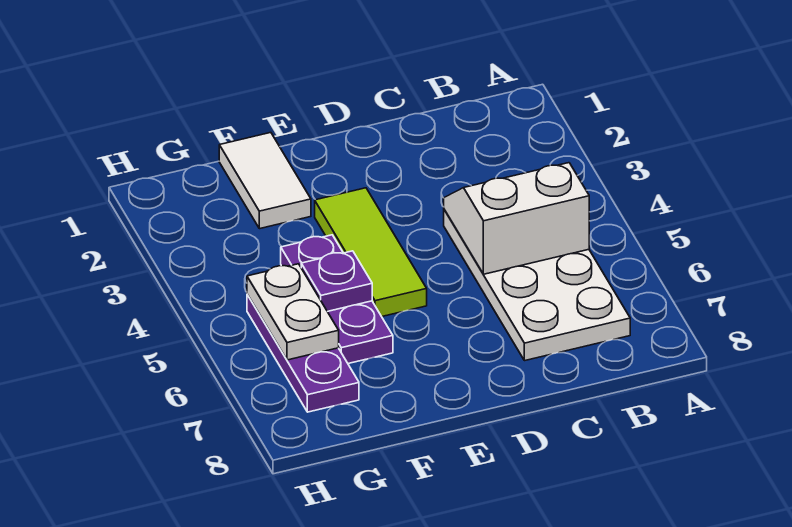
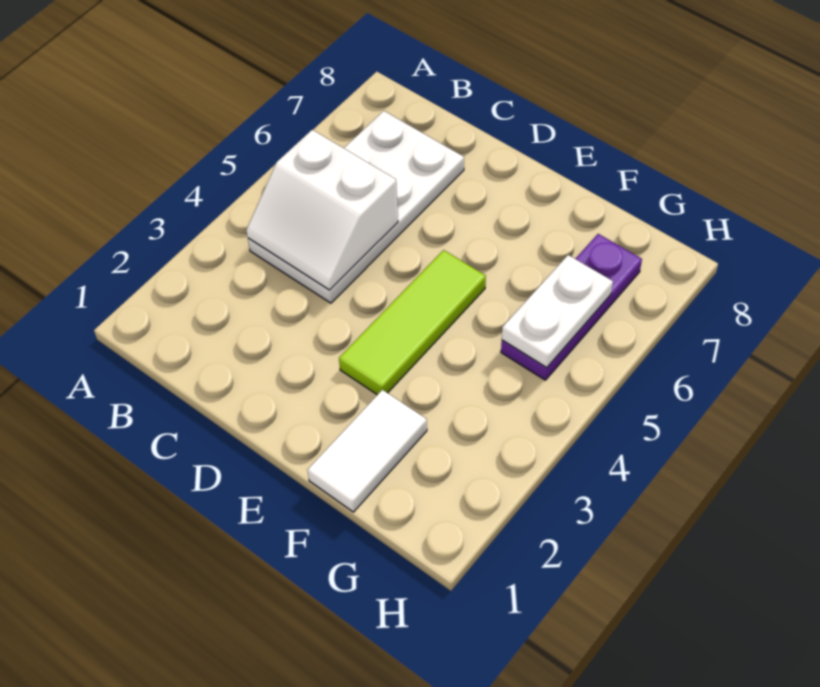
purple 1x3 plate [281,235,393,364] -> none
purple 1x1 plate [301,251,372,312] -> none

